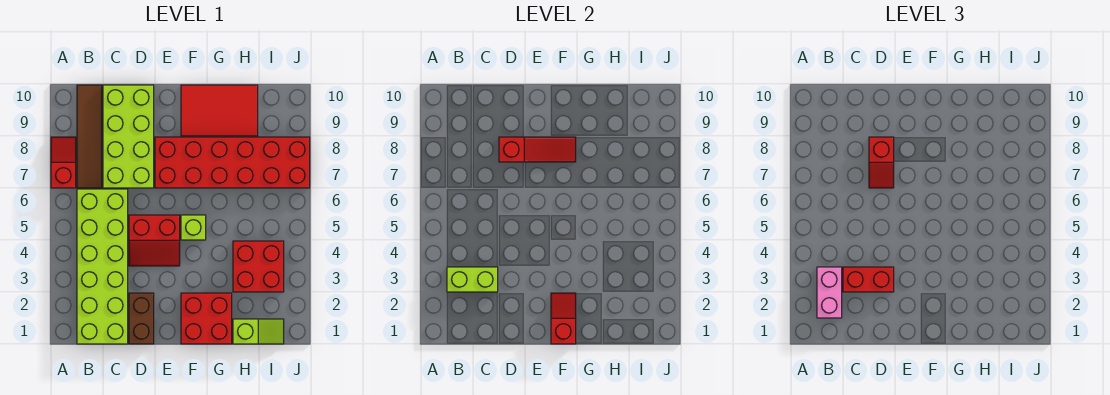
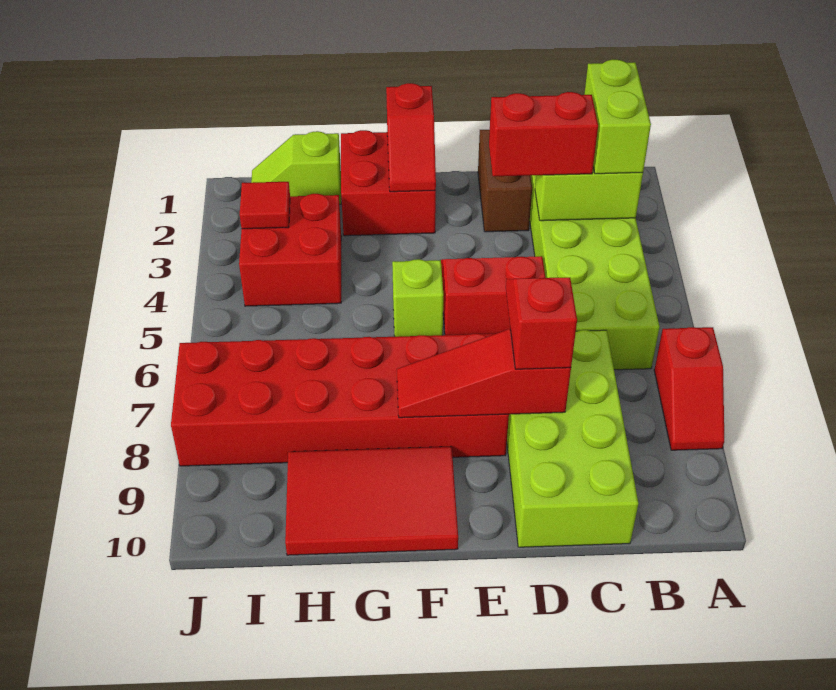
pink 1x2 brick [817,267,842,318] -> lime 1x2 brick [584,60,651,174]
brown 1x4 tile [77,85,102,188] -> none
none -> red 1x1 tile [240,182,290,229]

